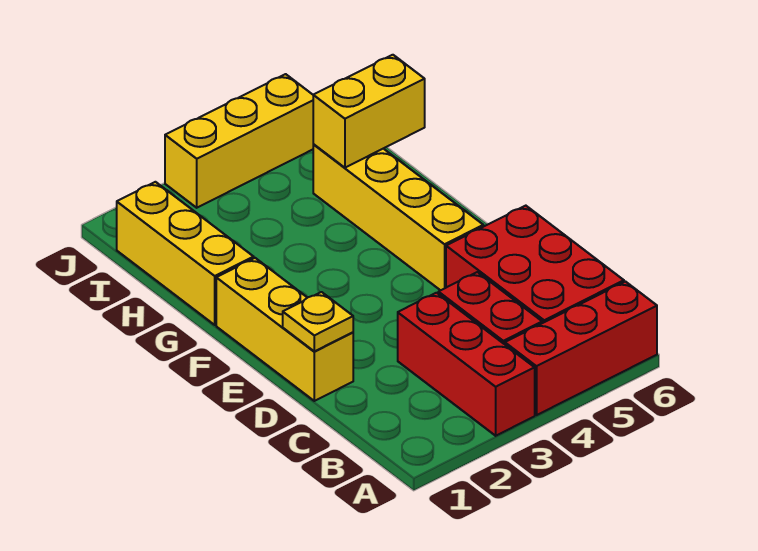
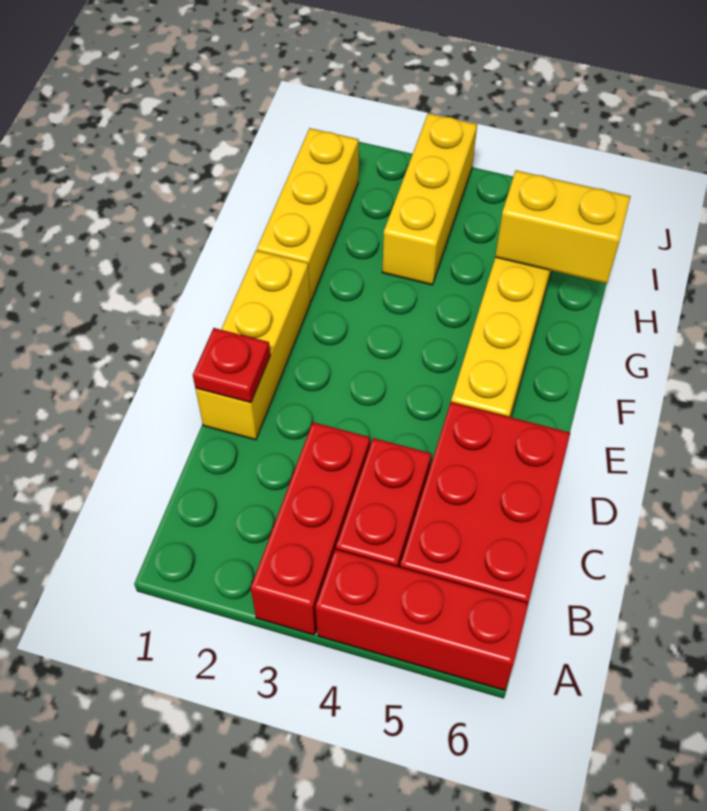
yellow 1x1 plate [283,292,353,351] -> red 1x1 plate [193,328,270,403]
yellow 1x3 brick [165,74,314,208] -> yellow 1x3 brick turned to [382,113,477,285]

